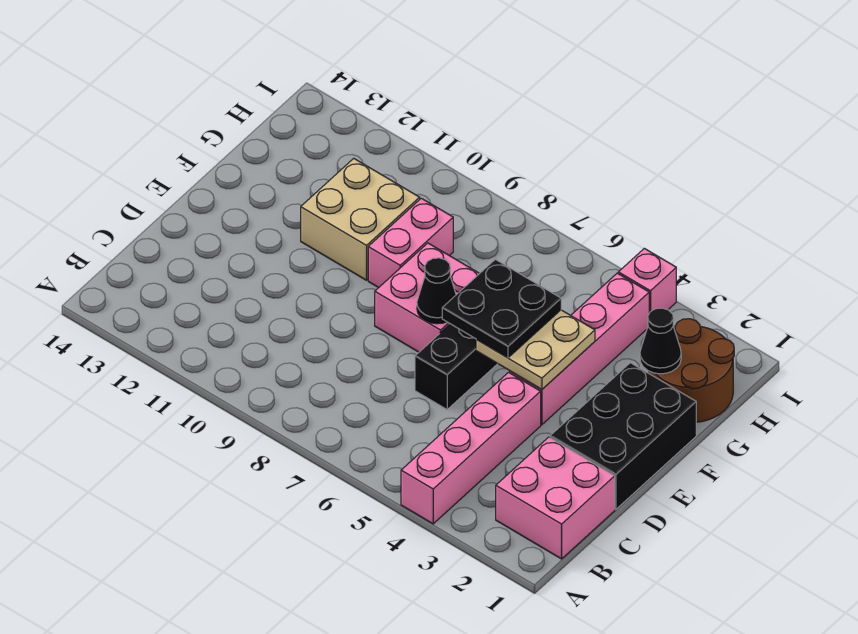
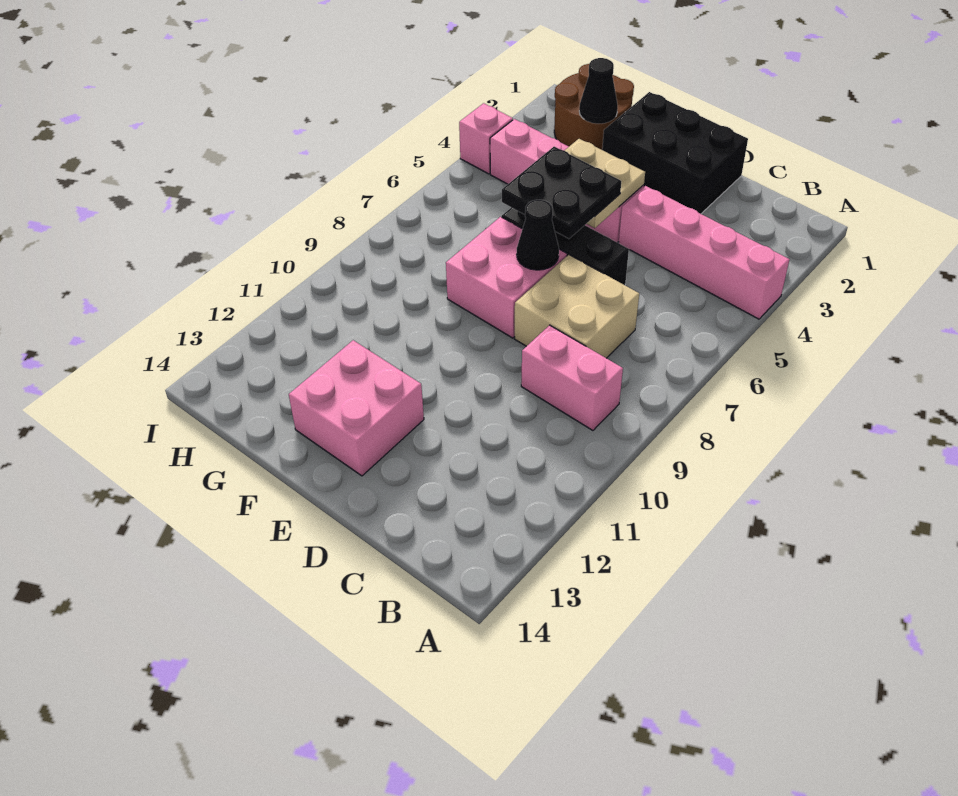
pink 2x2 brick [496,437,615,559] -> pink 2x2 brick moved to [289,340,424,476]
pink 1x2 brick [368,198,453,288] -> pink 1x2 brick moved to [521,325,623,430]
tan 2x2 brick [301,158,420,280] -> tan 2x2 brick moved to [514,255,639,358]

